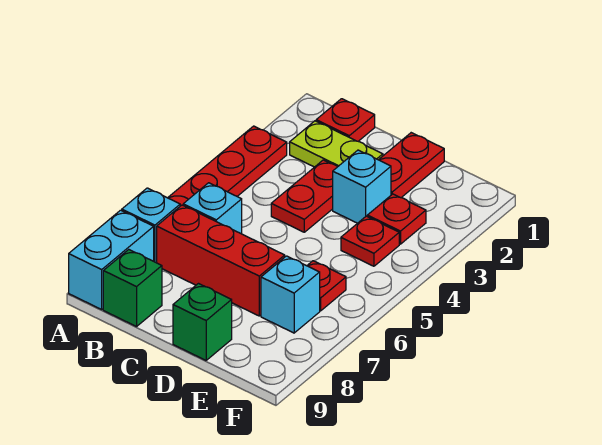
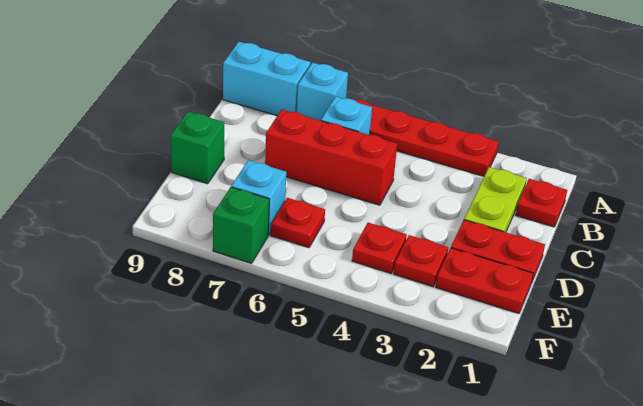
red 1x3 brick [157,205,285,316] -> red 1x3 brick turned to [265,110,397,205]
green 1x1 brick [103,250,162,327] -> green 1x1 brick moved to [213,187,269,263]
red 1x2 plate [271,160,337,232] -> red 1x2 plate moved to [436,248,533,314]
cyan 1x1 brick [333,150,391,223] -> none

